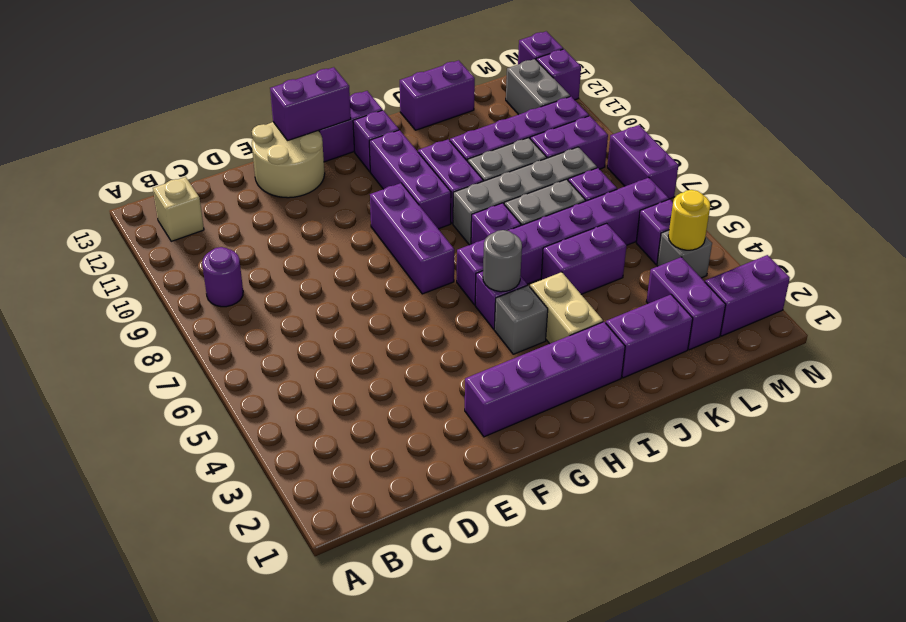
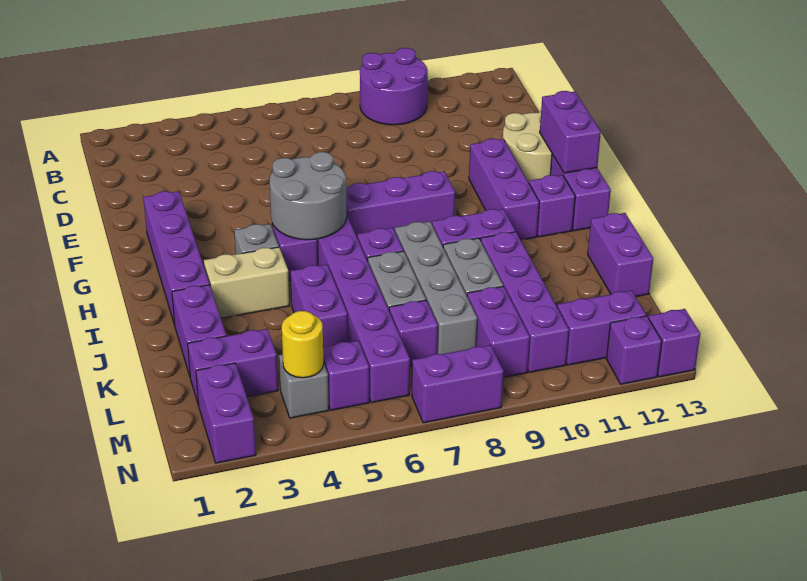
purple 1x1 round brick [202,247,243,307] -> purple 2x2 round brick [360,48,428,125]
tan 1x1 brick [153,177,204,241] -> none
grey 1x1 round brick [483,230,522,292] -> grey 2x2 round brick [270,152,347,240]
purple 1x3 brick [369,130,451,229] -> purple 1x3 brick turned to [469,139,539,240]
grey 1x2 brick [506,59,570,115] -> purple 1x2 brick [557,291,646,365]

